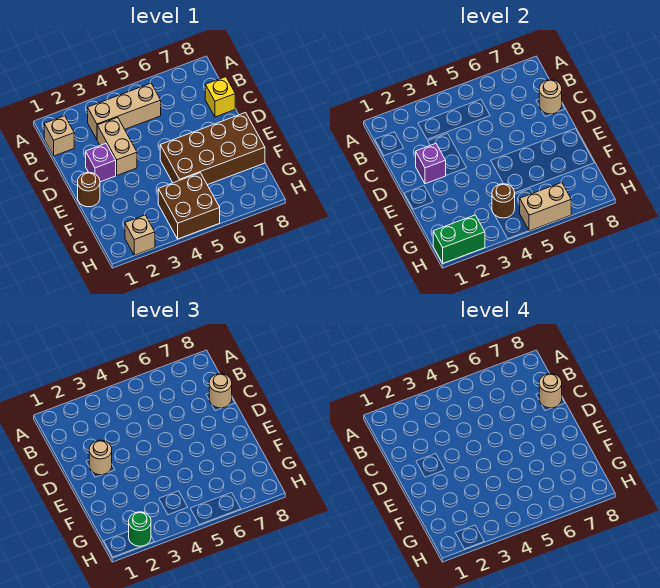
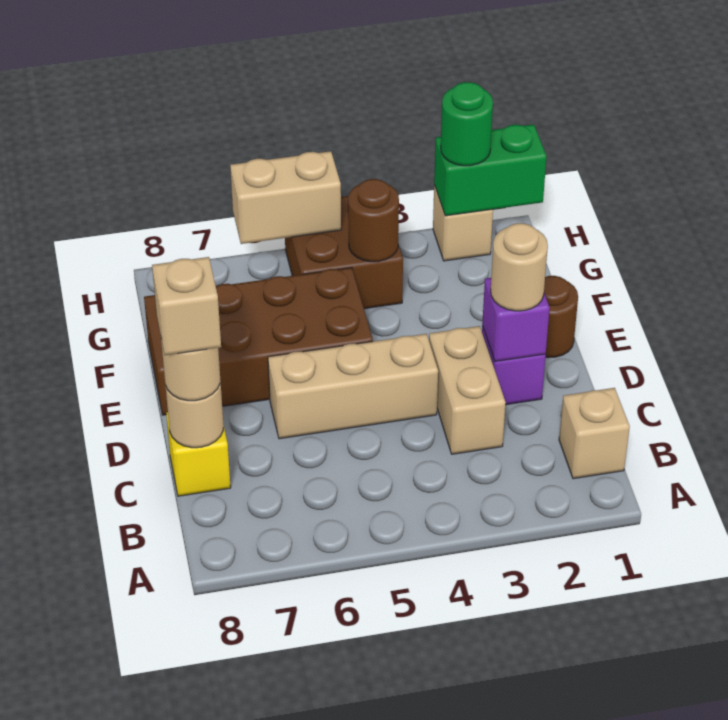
tan 1x3 brick [88,83,161,139] -> tan 1x3 brick moved to [268,334,438,439]
tan 1x1 round brick [539,374,562,408] -> tan 1x1 brick [152,257,221,355]

